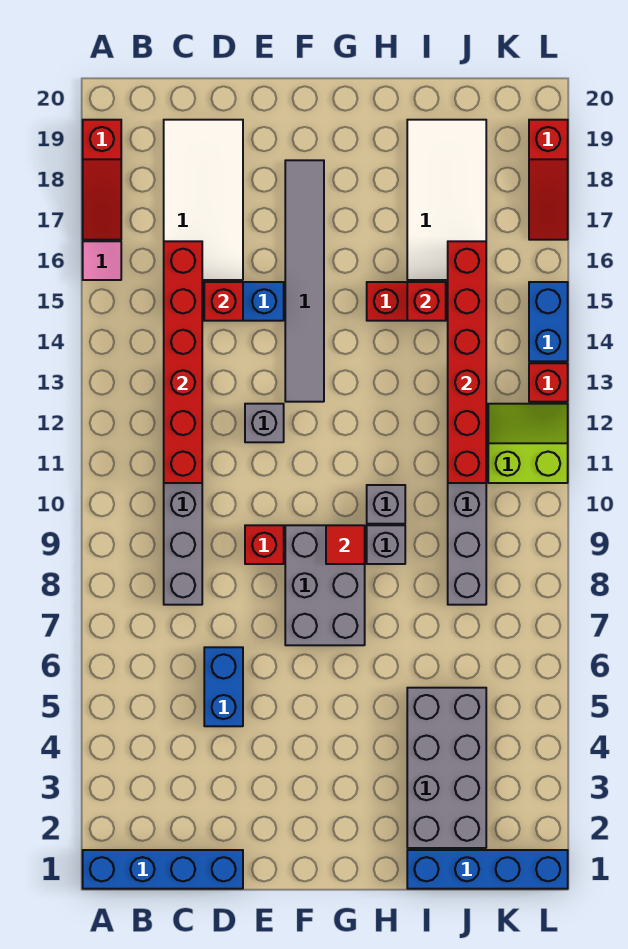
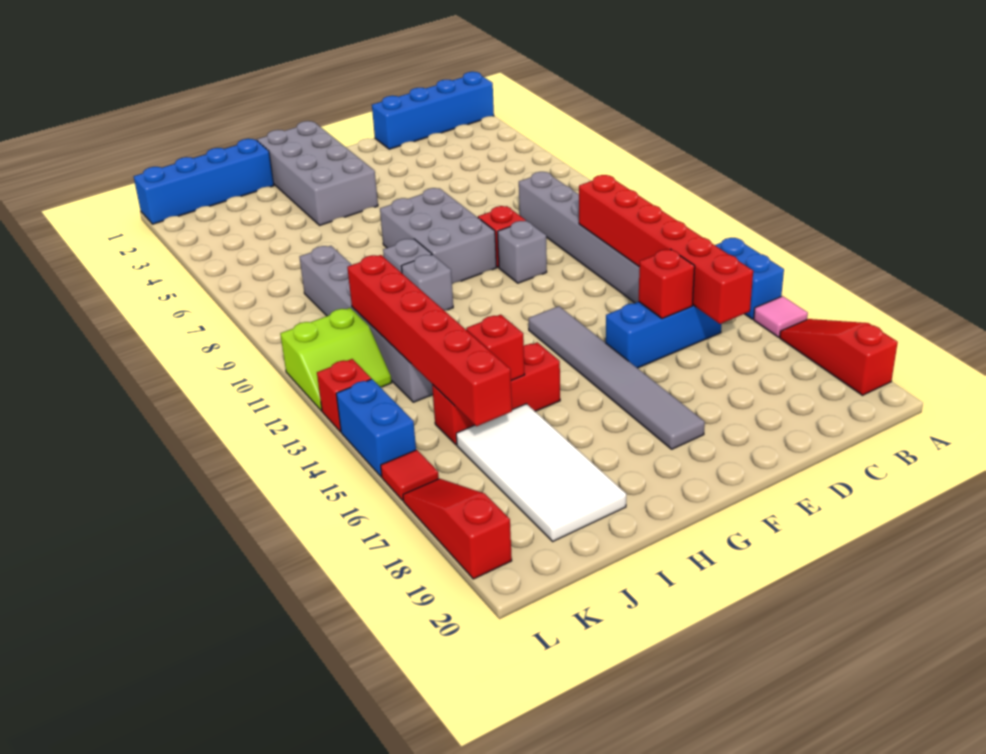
white 2x4 tile [164,120,243,280] -> none
blue 1x2 brick [204,647,243,726] -> blue 1x2 brick moved to [715,238,784,319]
grey 1x1 brick [245,404,284,442] -> grey 1x1 brick moved to [497,221,547,283]
red 1x1 tile [326,525,365,564] -> red 1x1 tile moved to [381,450,439,501]
grey 2x4 brick [407,688,486,848] -> grey 2x4 brick moved to [257,121,378,225]

